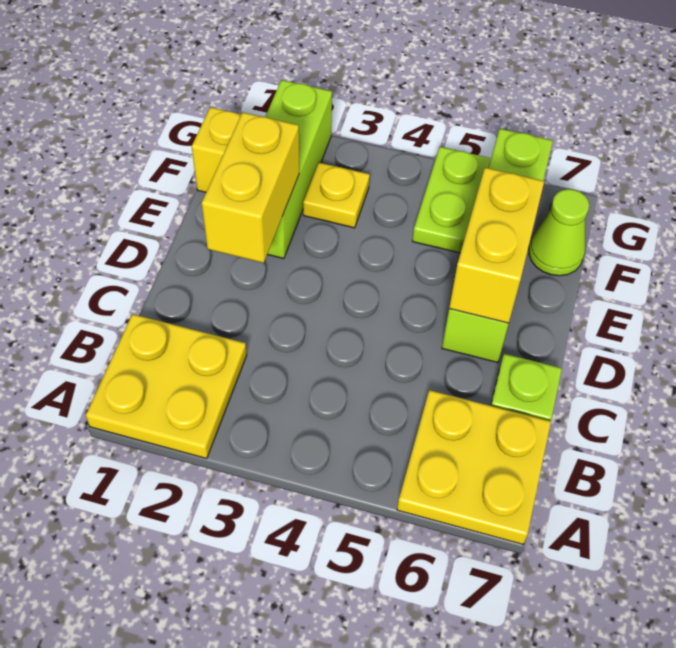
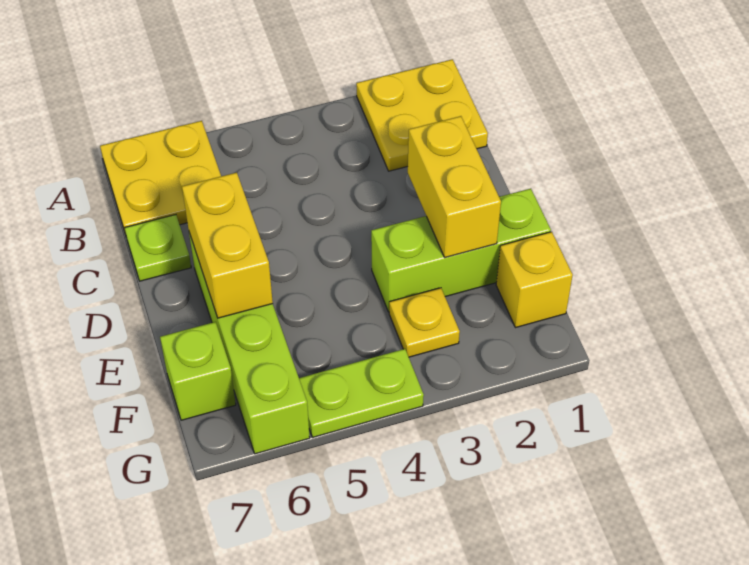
lime 1x3 brick [265,80,332,259] -> lime 1x3 brick turned to [371,189,551,312]
lime 1x2 plate [412,147,491,253] -> lime 1x2 plate turned to [299,349,424,437]
lime 1x1 cone [529,189,589,276] -> lime 1x1 brick [160,322,236,420]

